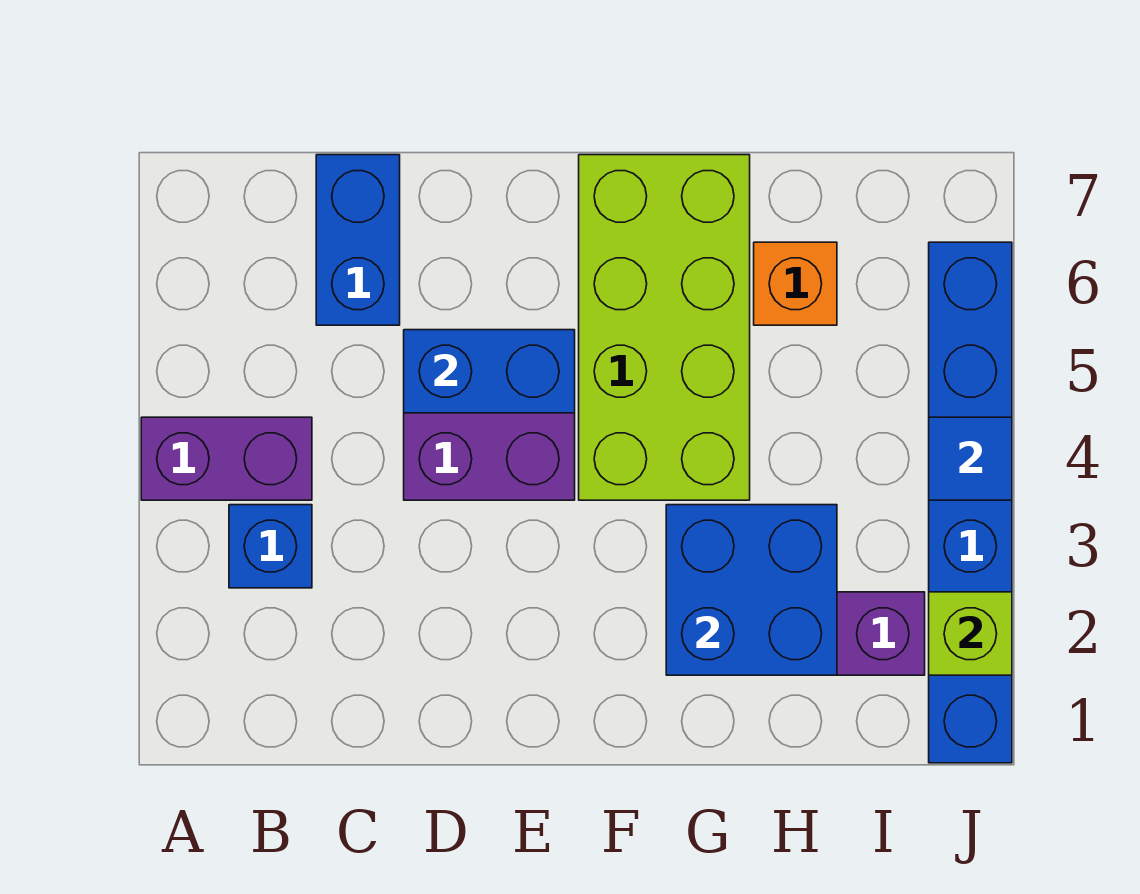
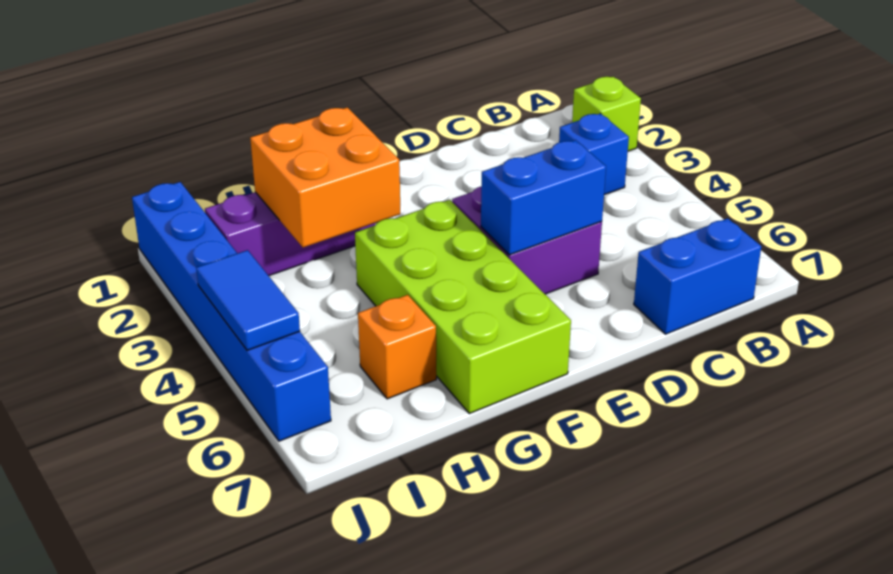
purple 1x2 brick [141,417,312,500] -> none
blue 1x2 brick [316,155,400,325] -> blue 1x2 brick turned to [634,218,761,334]
blue 2x2 brick [666,505,837,675] -> orange 2x2 brick [250,107,401,248]
lime 1x1 brick [929,592,1012,675] -> lime 1x1 brick moved to [572,77,641,151]
blue 1x1 tile [929,417,1012,500] -> blue 1x2 tile [196,250,300,350]

